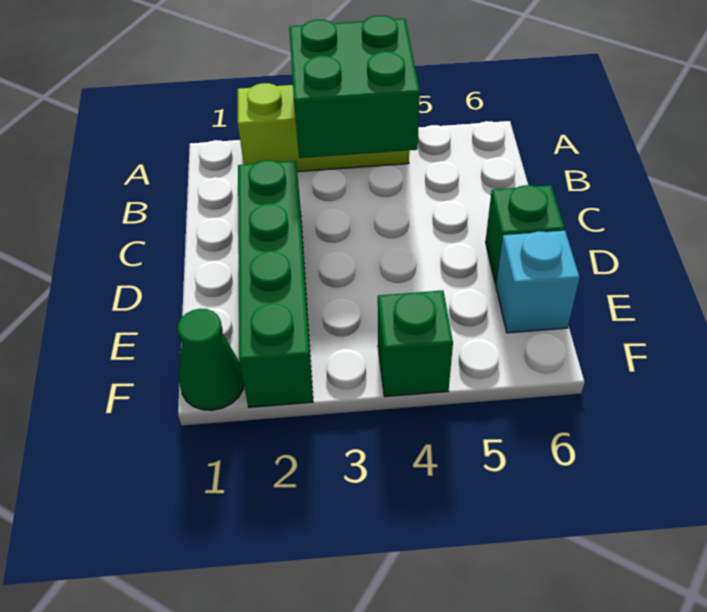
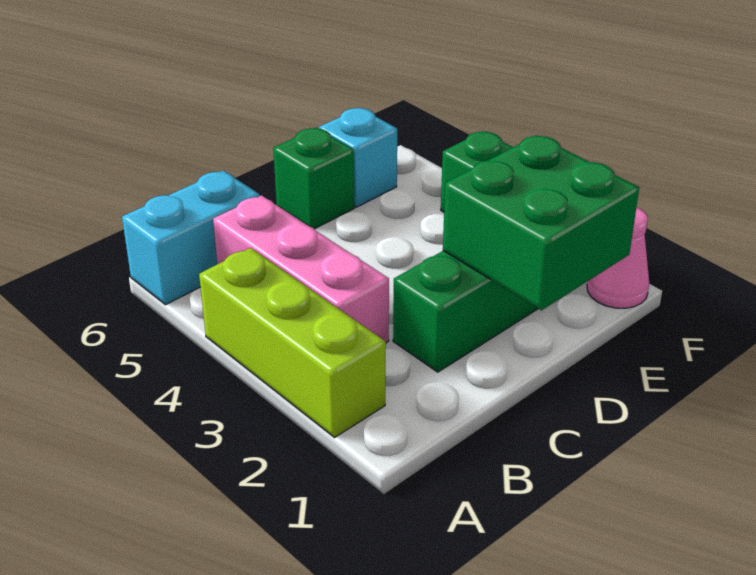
green 2x2 brick [289,15,420,158] -> green 2x2 brick moved to [443,135,639,310]
none -> cyan 1x2 brick [122,171,260,305]
none -> pink 1x3 brick [213,196,389,343]
green 1x1 cone [178,309,244,410] -> pink 1x1 cone [587,208,649,308]

